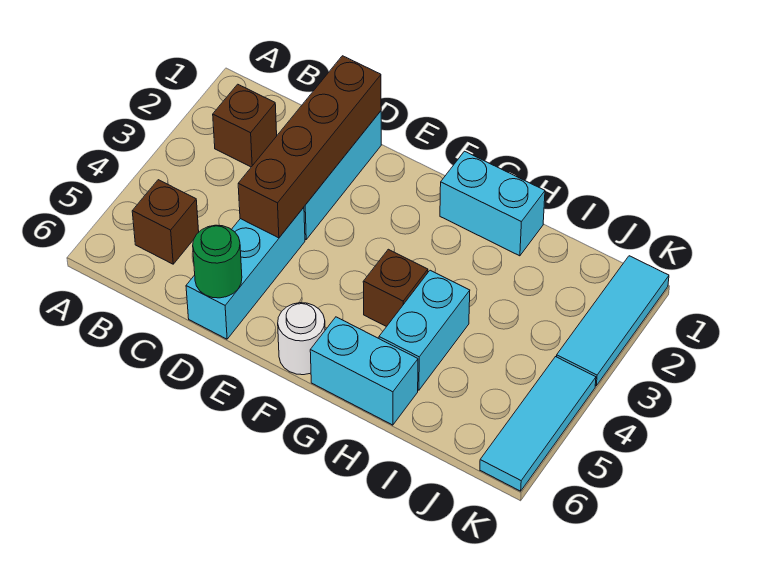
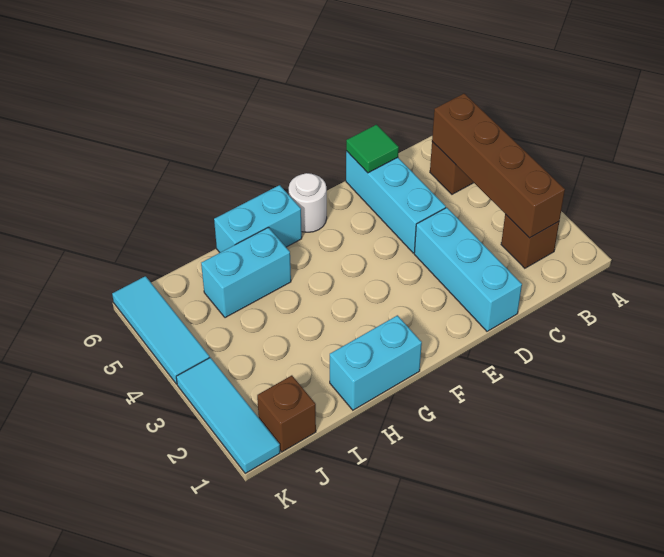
brown 1x4 brick [238,56,381,238] -> brown 1x4 brick moved to [432,93,565,238]
green 1x1 round brick [193,225,242,298] -> green 1x1 tile [346,125,399,173]
brown 1x1 brick [363,249,428,327] -> brown 1x1 brick moved to [257,375,316,452]
cyan 1x2 brick [379,270,470,390] -> cyan 1x2 brick turned to [201,227,291,318]

